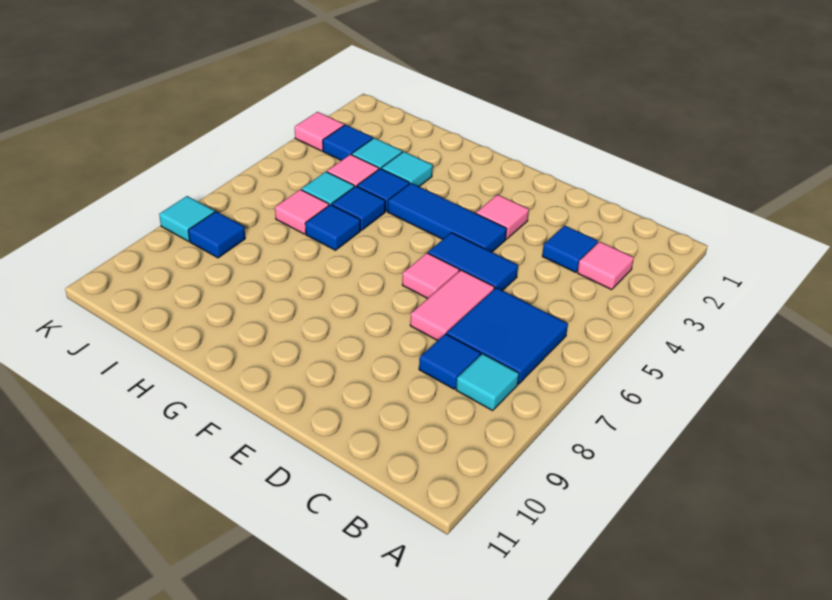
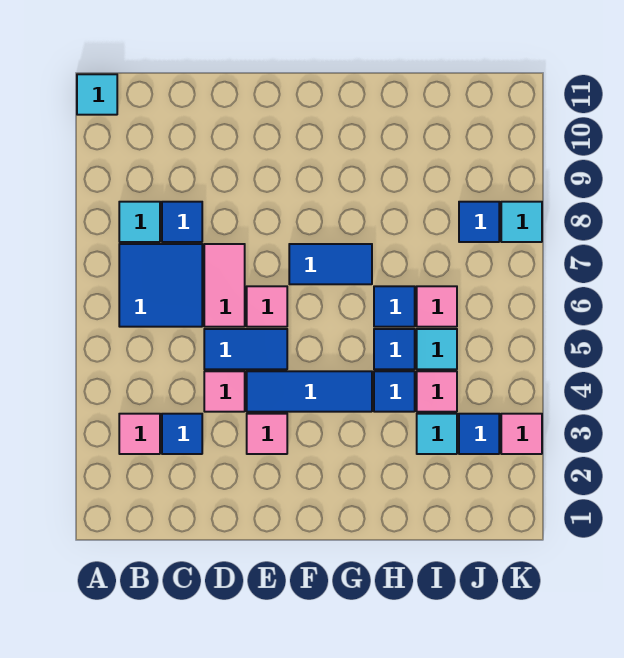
none -> pink 1x1 tile [204,371,245,412]
none -> blue 1x2 tile [289,244,372,284]
cyan 1x1 tile [381,152,433,186] -> cyan 1x1 tile moved to [77,74,117,115]

